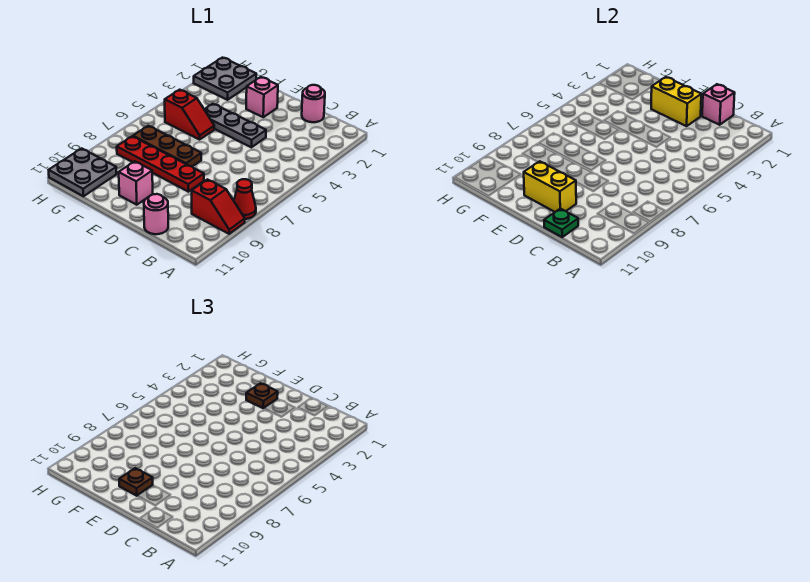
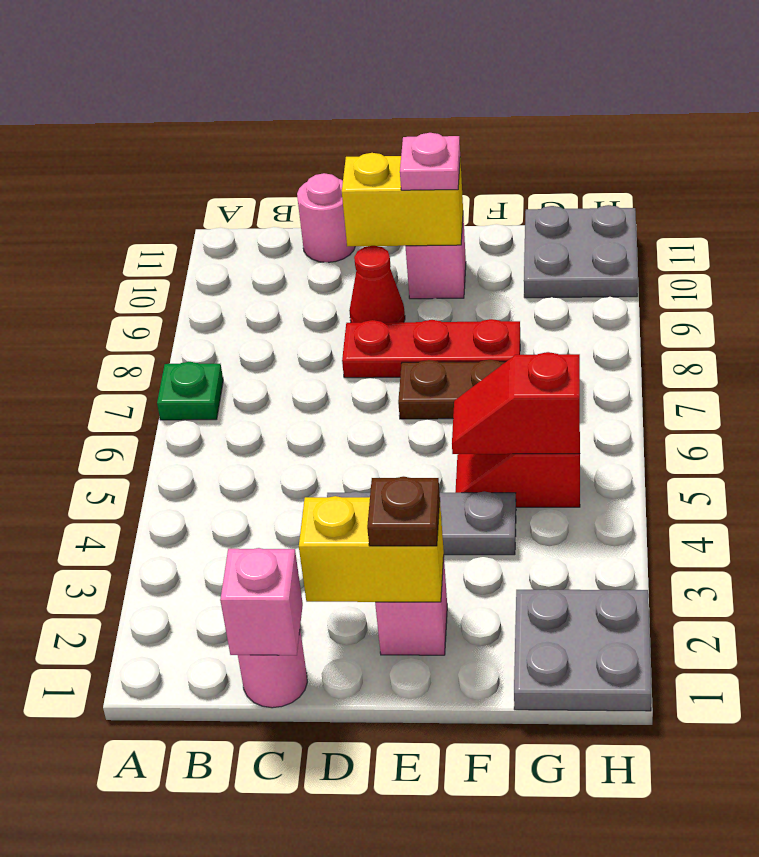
red 1x1 cone [234,179,256,219] -> red 1x1 cone moved to [349,246,405,323]
red 1x2 slope [192,179,245,234] -> red 1x2 slope moved to [452,352,580,454]
green 1x1 plate [544,209,578,237] -> green 1x1 plate moved to [157,362,223,420]
red 1x4 plate [117,136,204,192] -> red 1x3 plate [342,319,520,378]
brown 1x1 plate [119,468,153,496] -> pink 1x1 plate [400,133,460,190]

